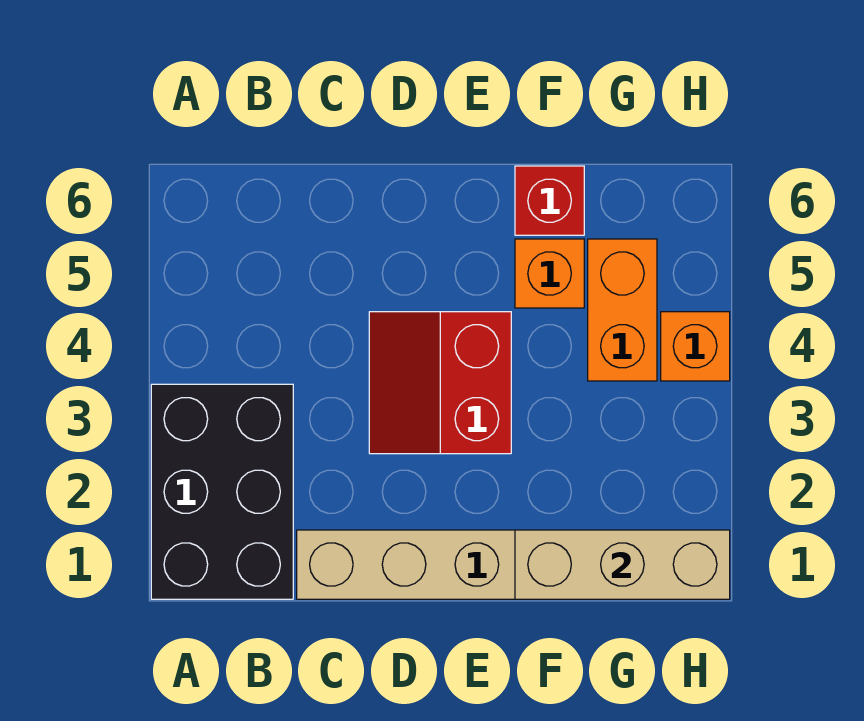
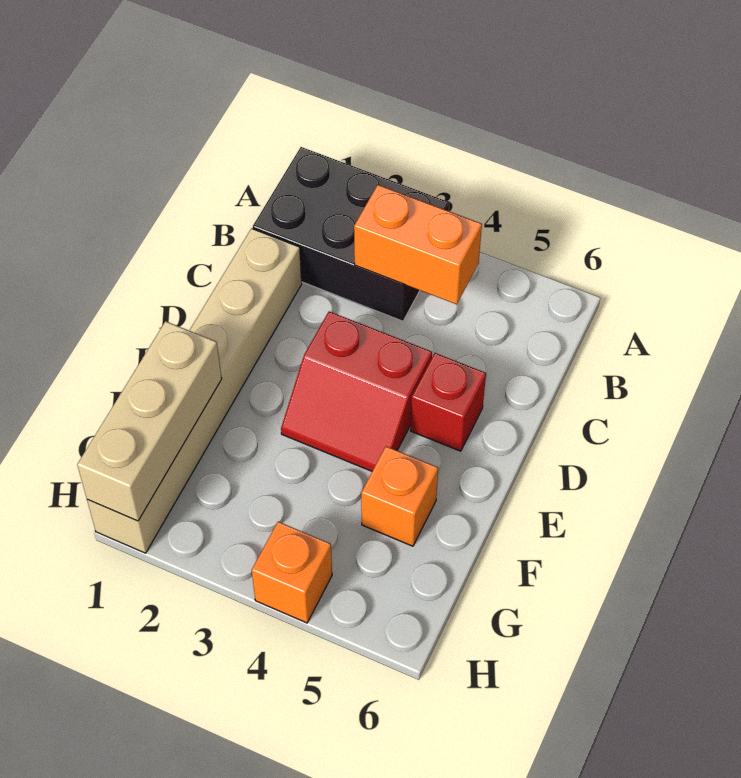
red 2x2 slope [369,312,511,454] -> red 2x2 slope turned to [281,311,432,471]
red 1x1 brick [515,166,584,235] -> red 1x1 brick moved to [411,353,486,451]
orange 1x2 brick [588,239,657,381] -> orange 1x2 brick moved to [354,185,482,304]

